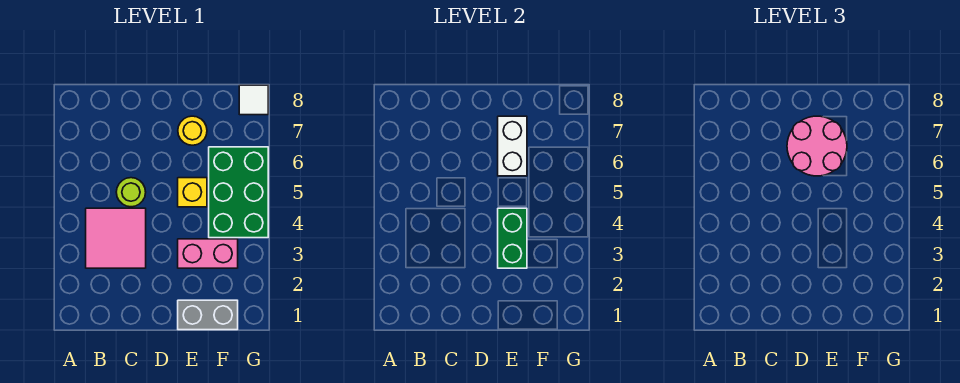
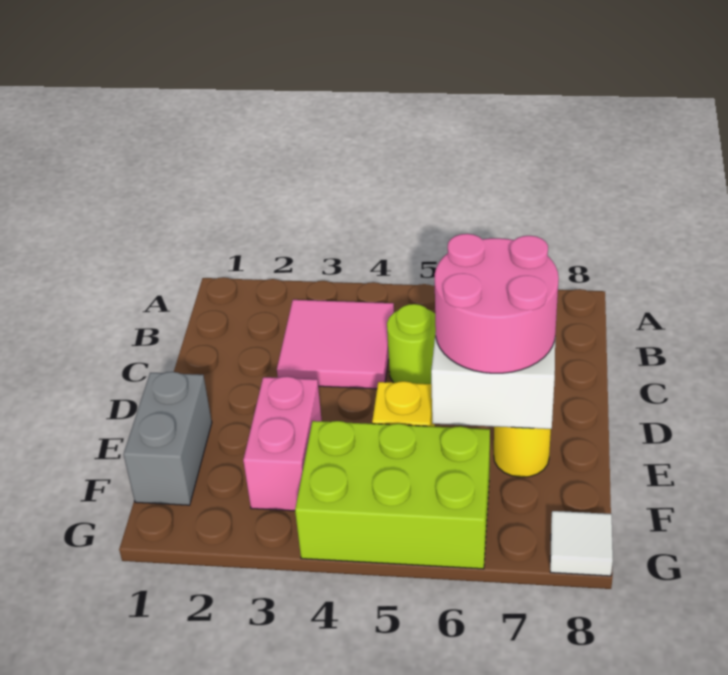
green 1x2 brick [498,208,527,268] -> none
green 2x3 brick [209,147,268,238] -> lime 2x3 brick [295,421,490,569]

